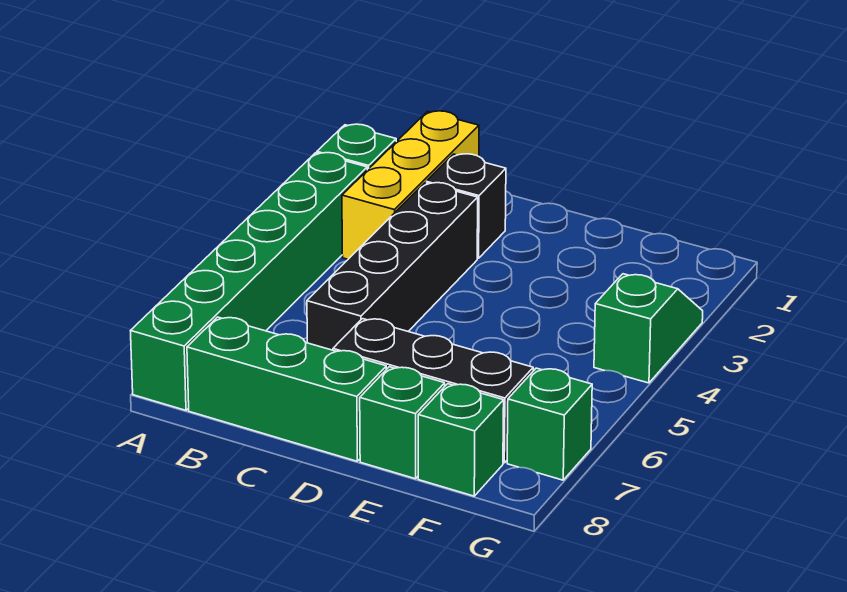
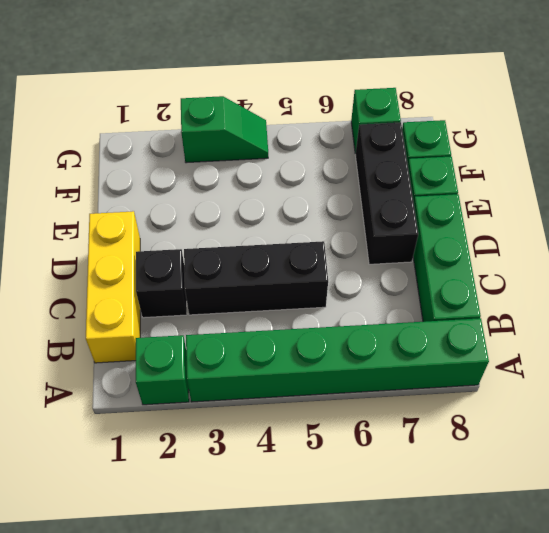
yellow 1x3 brick [342,111,479,259] -> yellow 1x3 brick turned to [86,211,140,363]
black 1x4 brick [307,183,478,350] -> black 1x3 brick [184,241,328,315]
green 1x2 slope [594,274,703,383] -> green 1x2 slope turned to [181,96,268,163]

